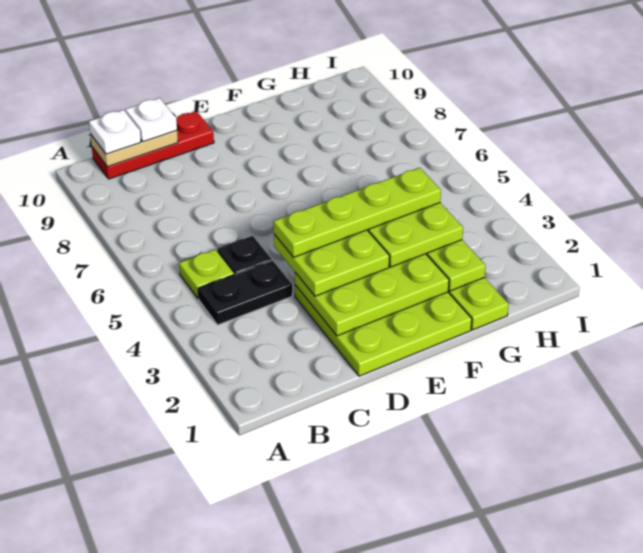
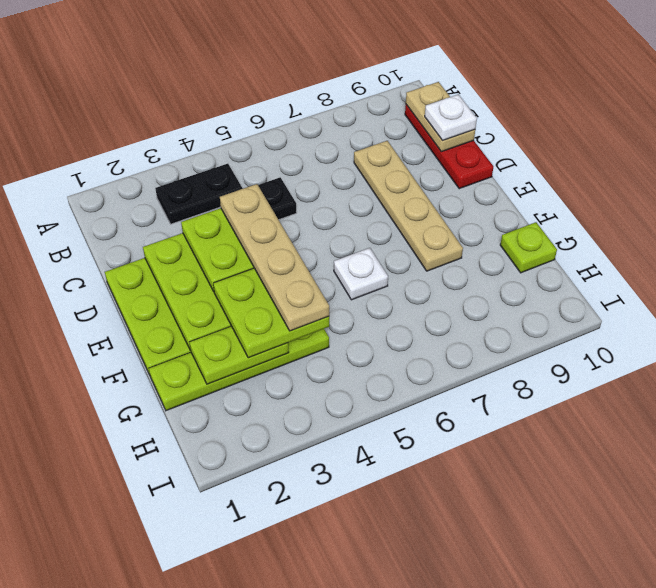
black 1x2 plate [198,260,292,325] -> black 1x2 plate turned to [155,164,243,224]
lime 1x1 plate [179,250,234,299] -> lime 1x1 plate moved to [500,222,557,273]
white 1x1 plate [89,110,141,154] -> white 1x1 plate moved to [334,248,388,300]
none -> tan 1x4 plate [354,141,463,271]
lime 1x4 plate [274,168,441,257] -> tan 1x4 plate [220,184,329,331]

